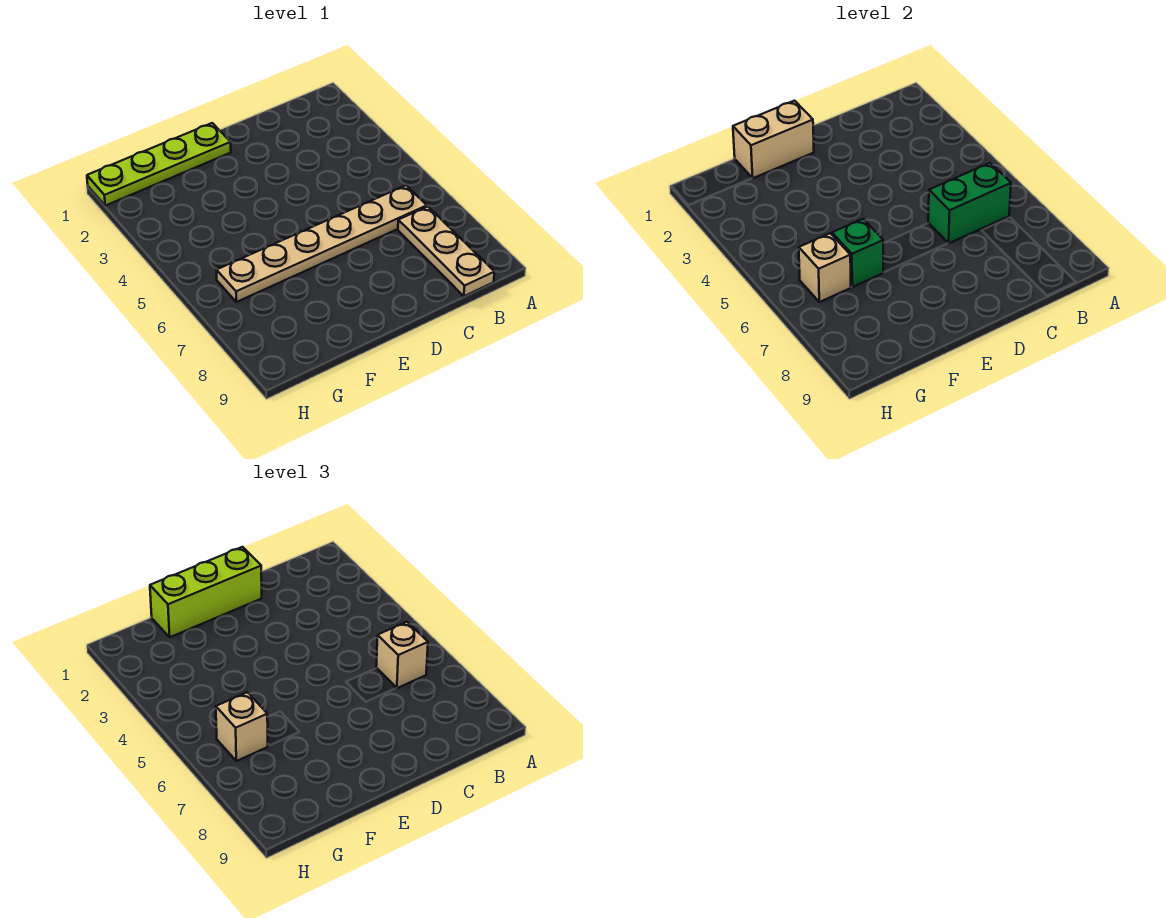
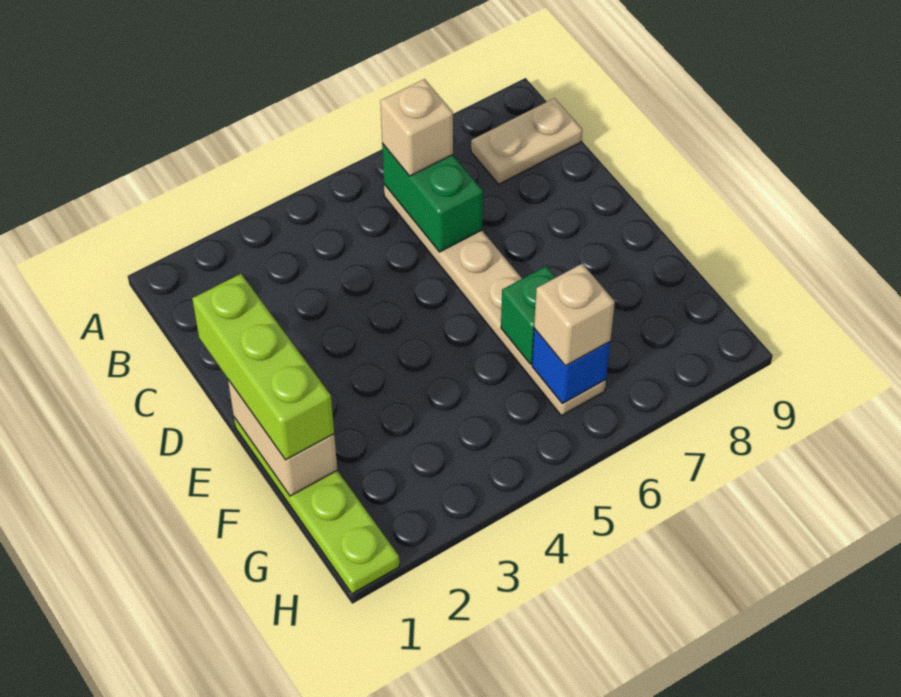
tan 1x3 plate [398,207,495,296] -> tan 1x2 plate [471,98,582,184]
tan 1x1 brick [799,233,851,302] -> blue 1x1 brick [532,329,610,403]

